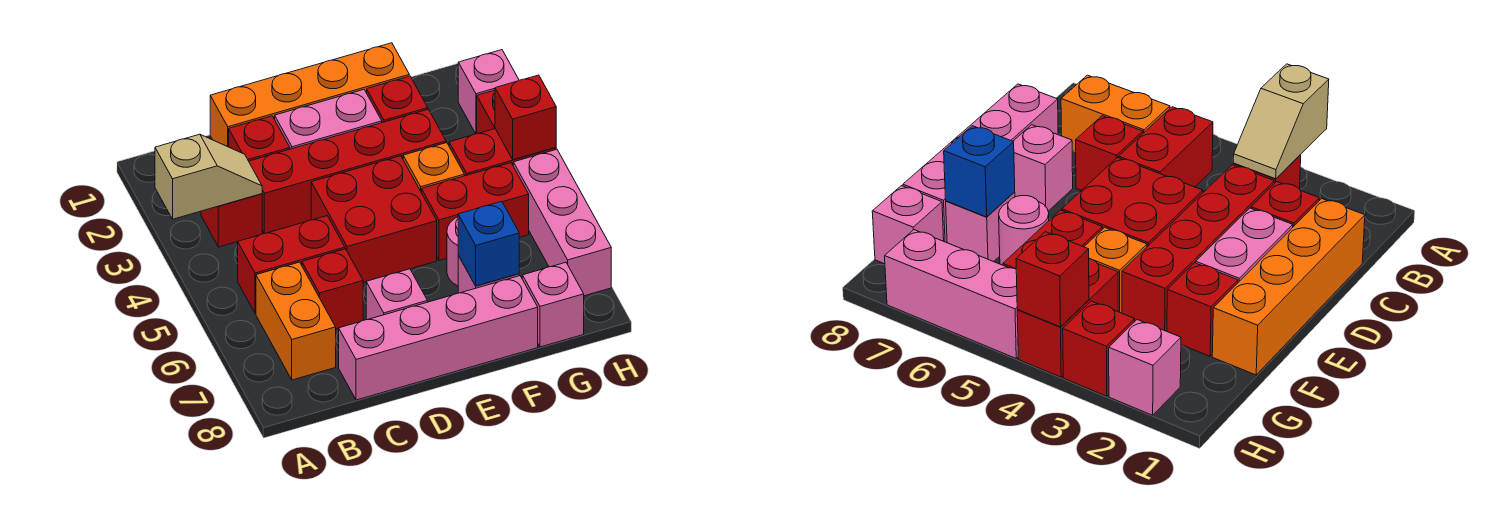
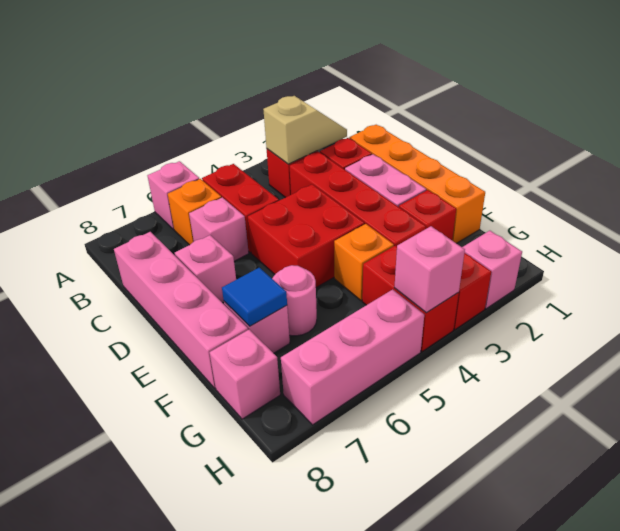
tan 1x2 slope [155,134,262,219] -> tan 1x2 slope turned to [263,96,347,164]
none -> pink 1x1 brick [148,161,199,230]
orange 1x2 brick [256,262,336,380] -> orange 1x1 brick [168,179,221,245]
red 1x1 brick [302,249,363,329] -> pink 1x1 brick [189,197,249,261]
red 1x2 brick [422,163,529,261] -> none
blue 1x1 brick [458,201,519,286] -> blue 1x1 tile [222,268,287,326]
red 1x1 brick [495,75,556,160] -> pink 1x1 brick [394,226,465,313]

